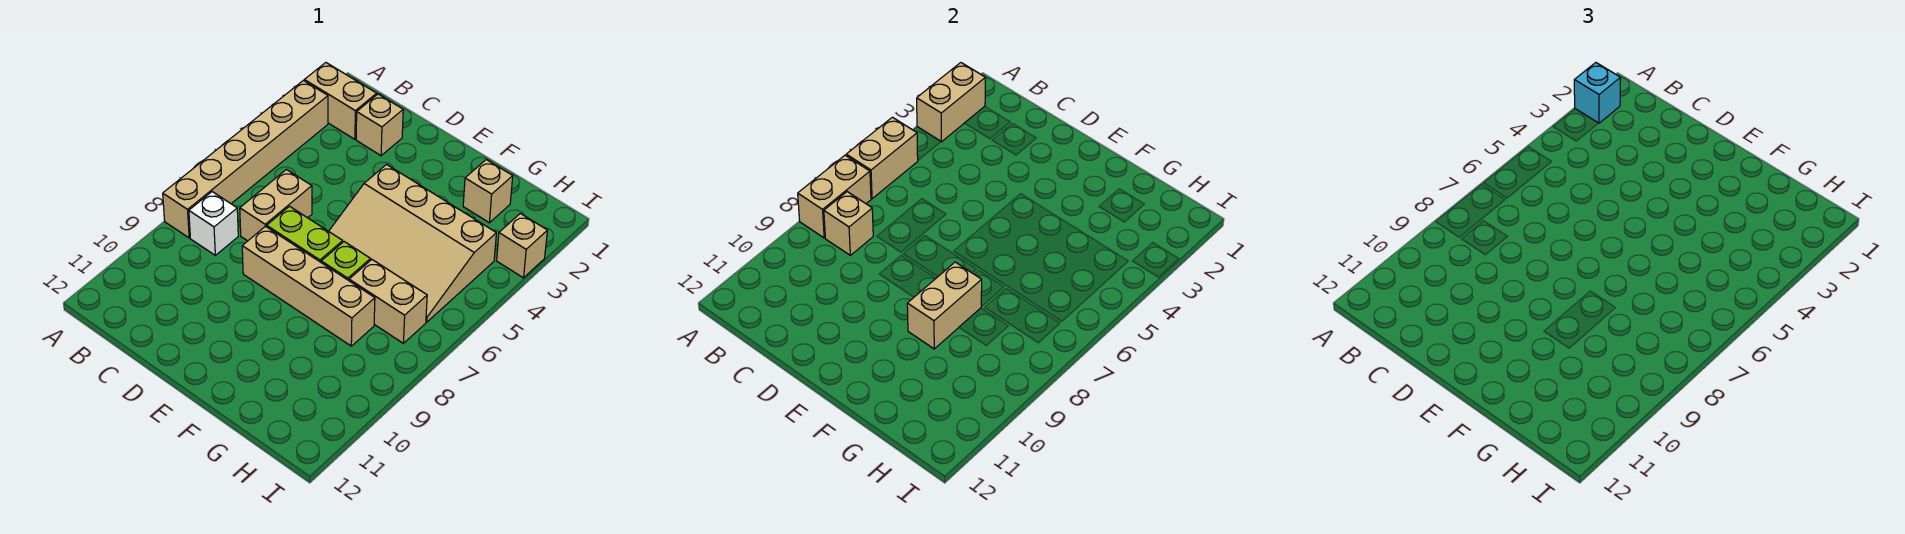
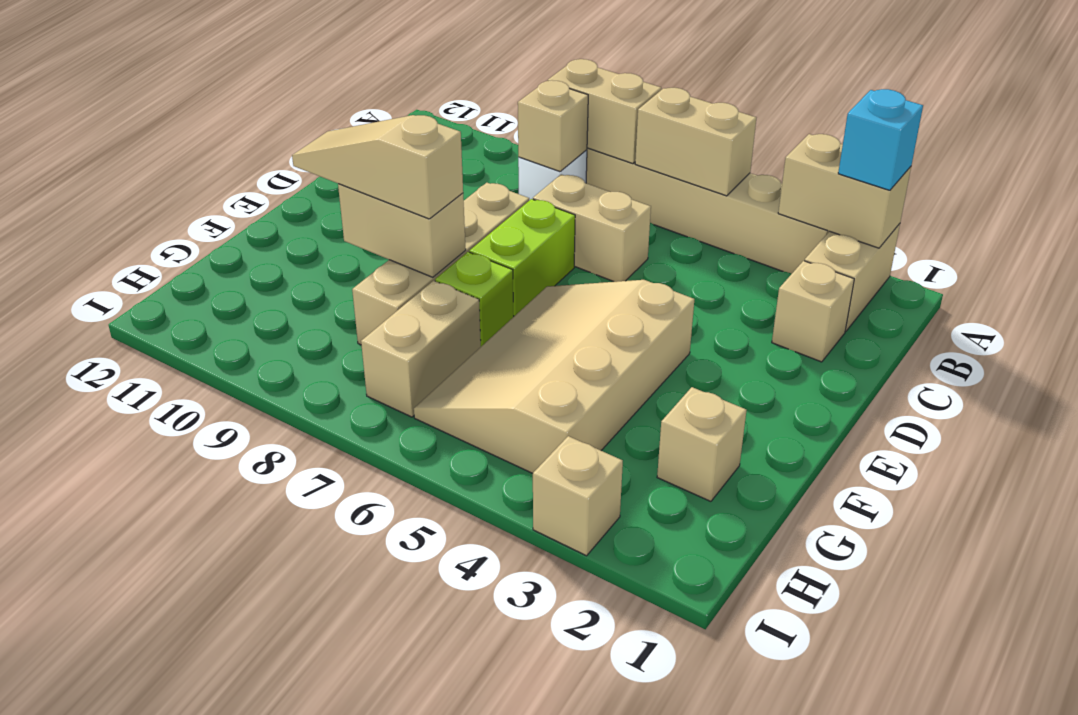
none -> tan 1x3 slope [292,115,463,219]

